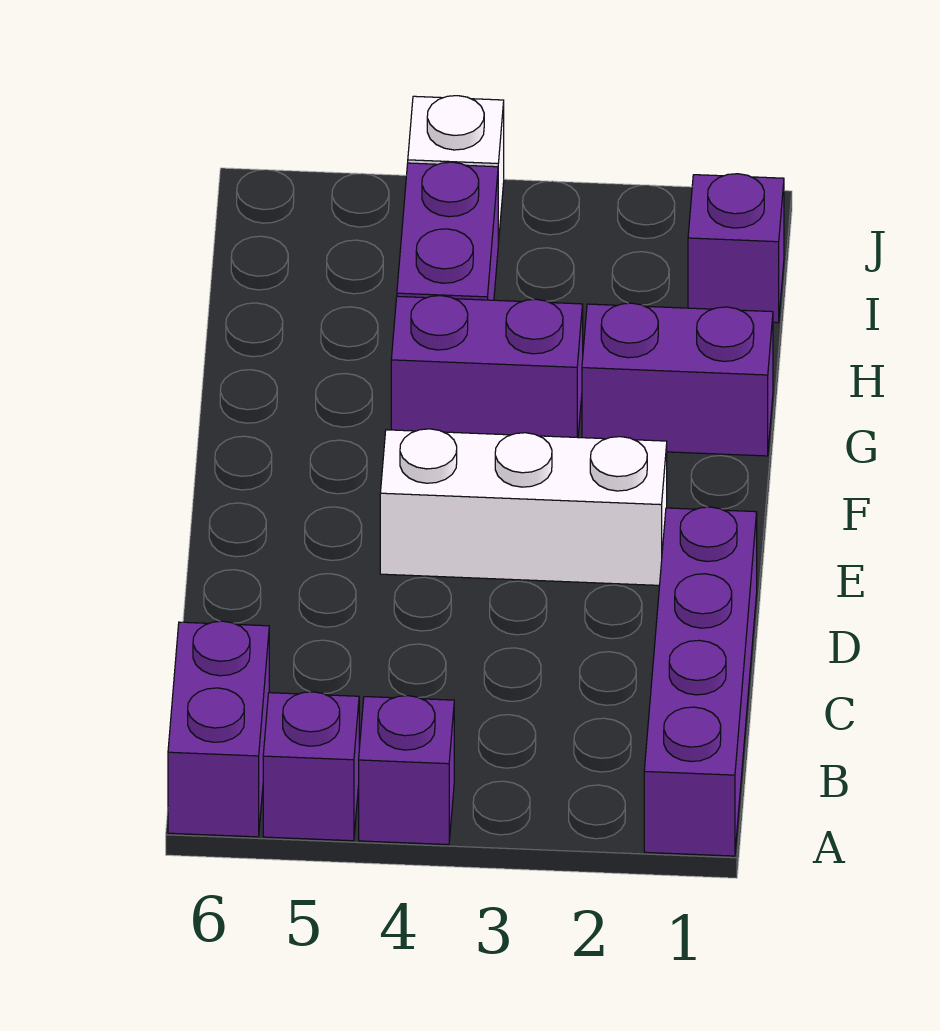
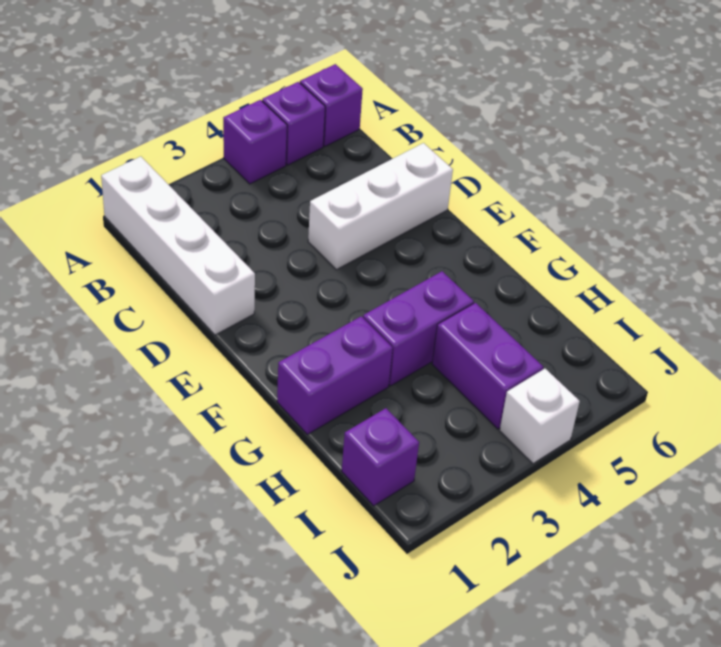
purple 1x4 brick [644,507,757,856] -> white 1x4 brick [101,156,255,335]
purple 1x2 brick [168,621,269,837] -> purple 1x1 brick [300,64,363,146]
white 1x3 brick [380,429,667,585] -> white 1x3 brick moved to [308,143,453,270]

